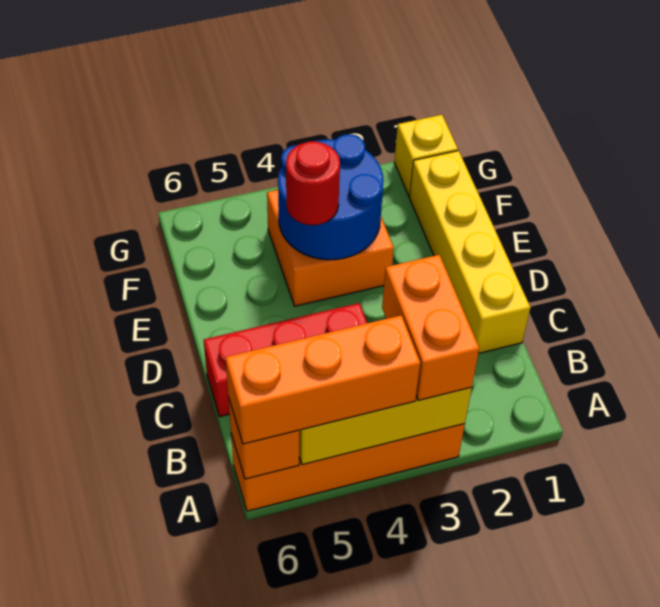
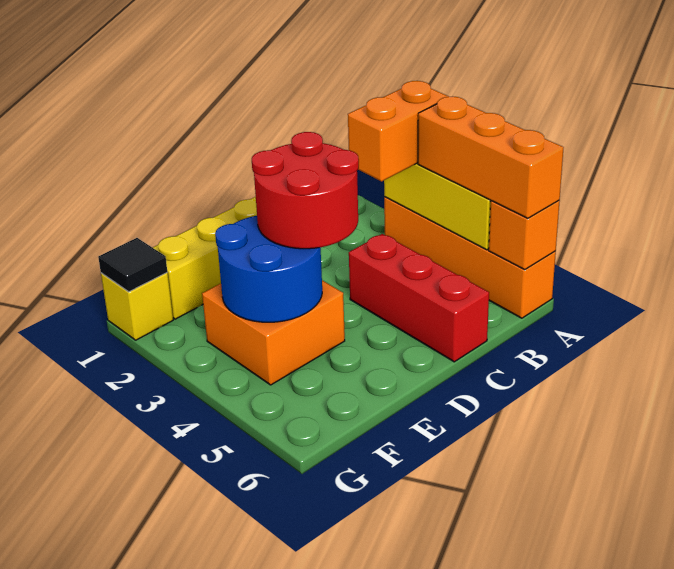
red 1x1 round brick [286,141,340,225] -> red 2x2 round brick [252,132,359,249]
none -> black 1x1 tile [98,238,167,292]

